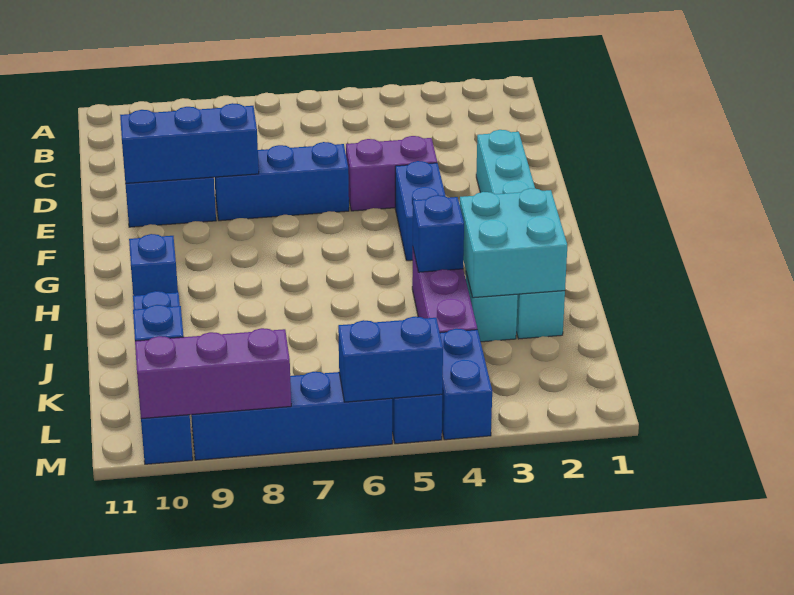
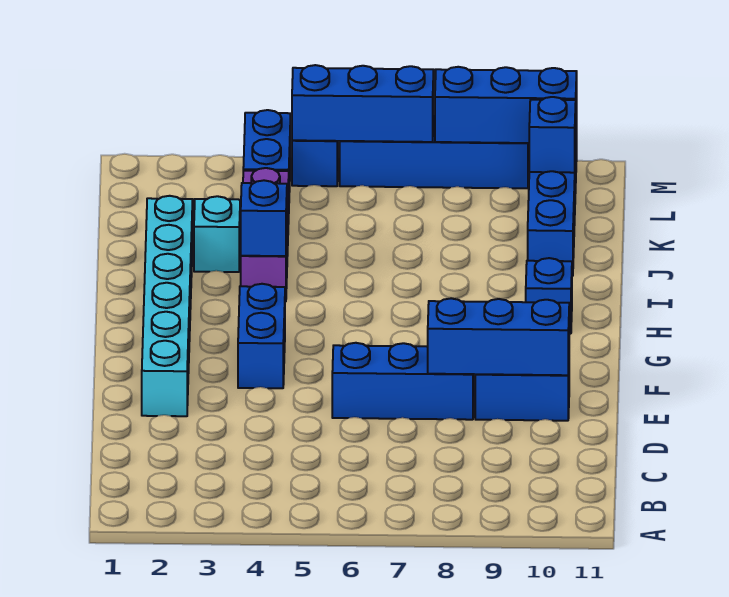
purple 1x2 brick [346,136,437,211] -> none
cyan 2x2 brick [460,188,567,298] -> none
blue 1x2 brick [338,317,443,402] -> blue 1x3 brick [292,65,434,142]
purple 1x3 brick [135,328,291,419] -> blue 1x3 brick [435,67,577,143]

